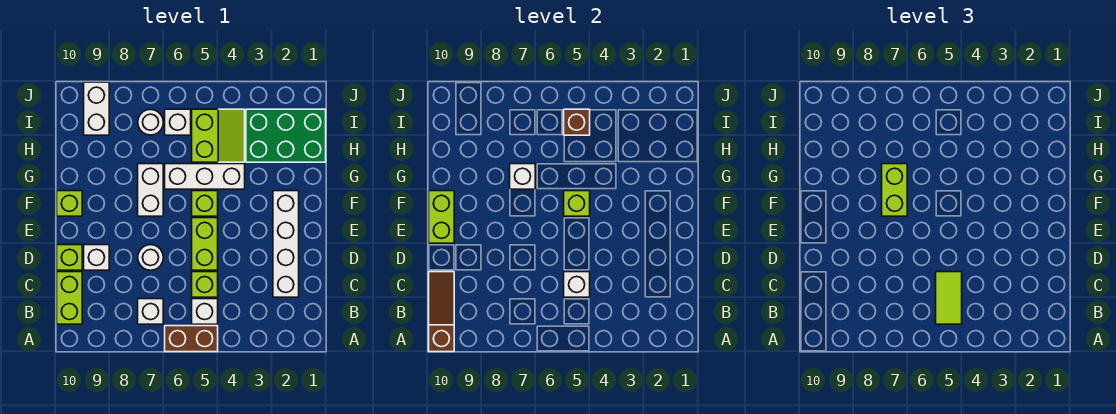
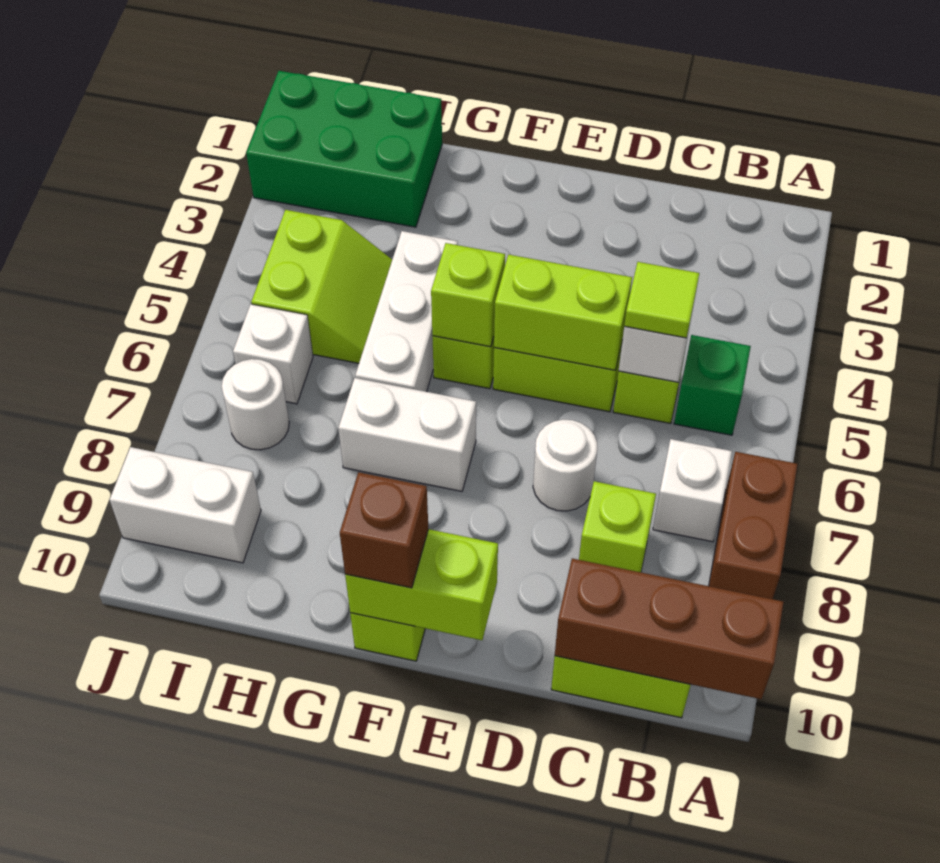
brown 1x2 brick [165,326,218,352] -> brown 1x2 brick moved to [709,452,797,599]
brown 1x3 slope [429,272,454,352] -> brown 1x3 brick [555,559,783,699]
white 1x1 brick [192,299,218,324] -> green 1x1 brick [674,335,751,435]
lime 1x2 tile [936,272,962,324] -> lime 1x1 tile [624,262,699,338]
white 1x4 brick [273,191,299,297] -> none
white 1x1 brick [84,245,109,270] -> none
lime 1x1 brick [57,245,82,270] -> lime 1x1 brick moved to [579,481,656,572]
lime 1x2 brick [882,164,907,216] -> lime 1x2 brick moved to [494,255,632,370]
white 1x1 brick [510,164,535,189] -> none
green 2x3 brick [246,109,326,162] -> green 2x3 brick turned to [246,71,442,227]
lime 2x2 slope [192,109,245,162] -> lime 2x2 slope turned to [251,210,392,363]
brown 1x1 brick [564,109,590,135] -> brown 1x1 brick moved to [340,472,428,588]

